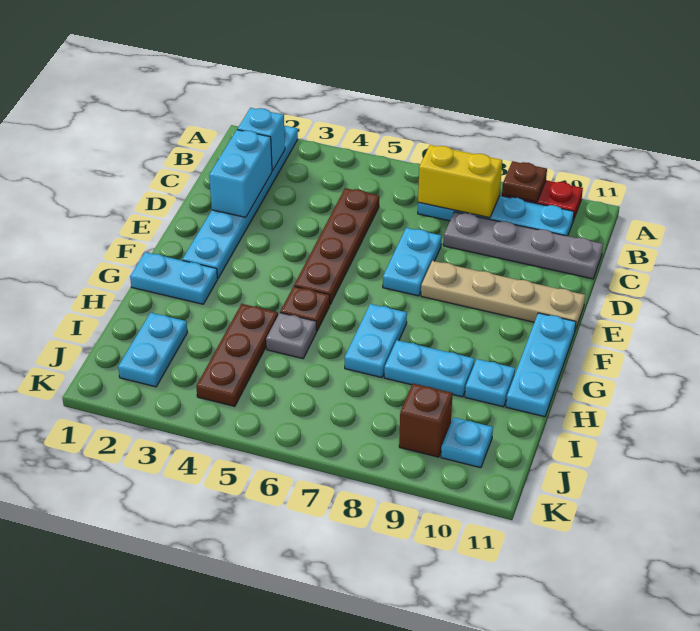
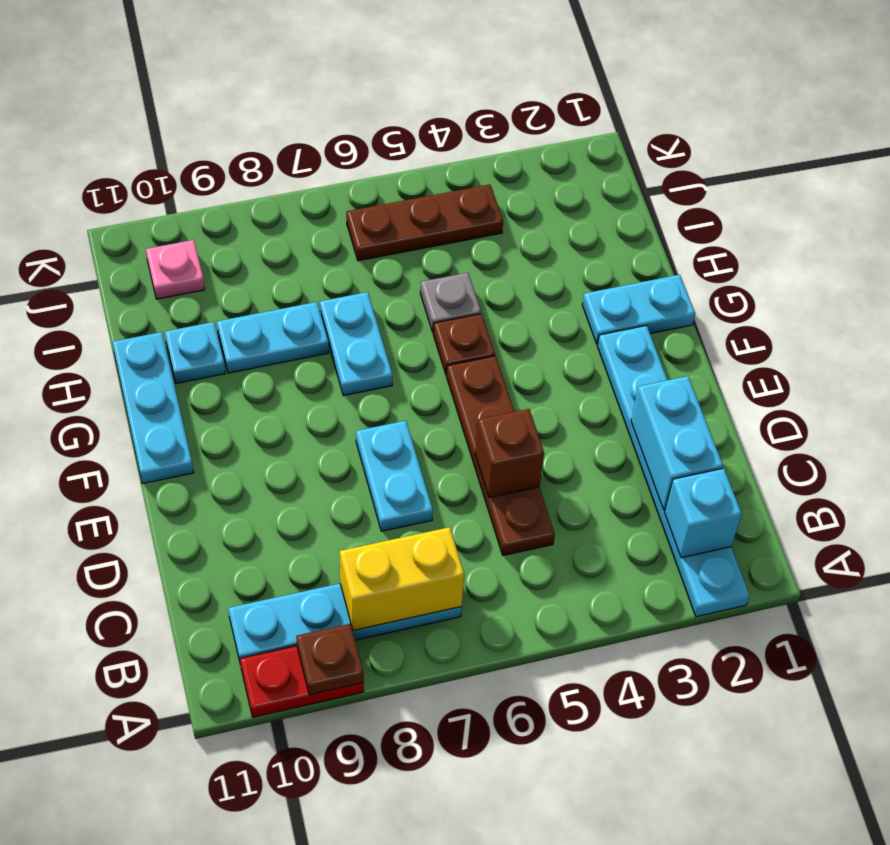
grey 1x4 plate [443,212,603,279] -> none
tan 1x4 plate [421,261,585,330] -> none
brown 1x3 plate [196,304,278,406] -> brown 1x3 plate turned to [346,185,503,261]
cyan 1x2 plate [118,313,188,387] -> none
brown 1x1 brick [399,384,453,457] -> brown 1x1 brick moved to [475,409,544,498]
cyan 1x1 plate [441,417,493,468] -> pink 1x1 plate [146,240,205,299]

